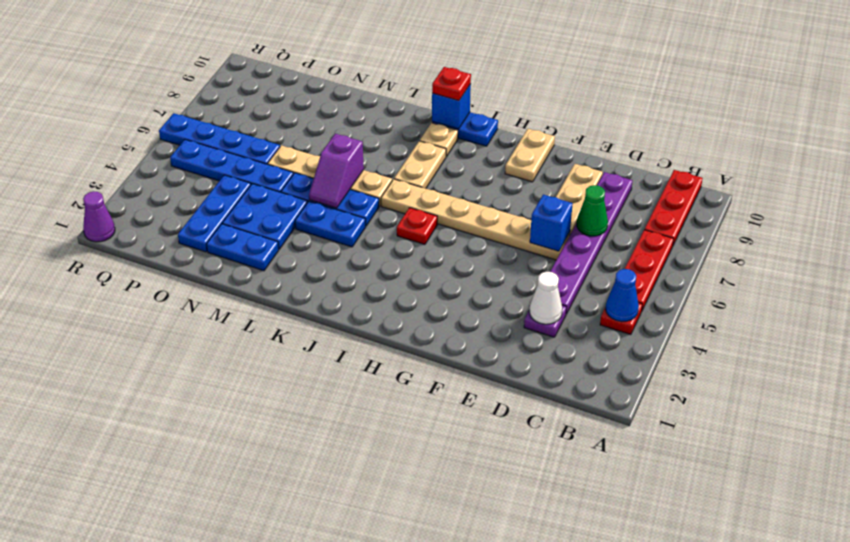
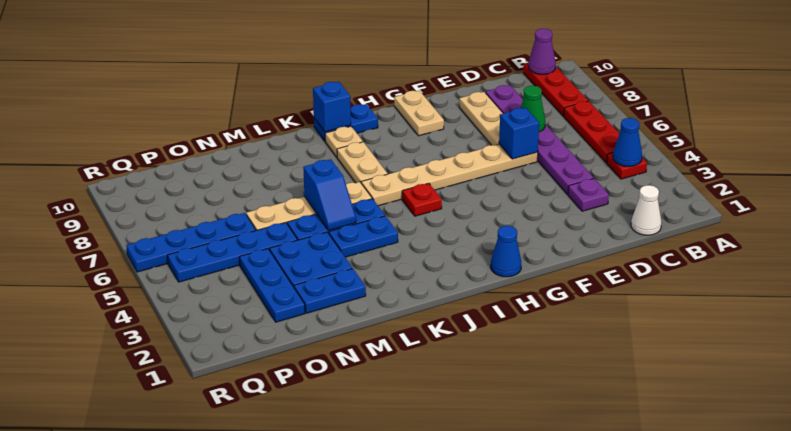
white 1x1 cone [529,272,562,324] -> white 1x1 cone moved to [631,185,661,235]
none -> blue 1x1 cone [491,226,521,277]
red 1x1 plate [432,67,471,101] -> none
purple 1x2 slope [309,134,364,208] -> blue 1x2 slope [303,159,356,230]
purple 1x1 cone [83,191,115,242] -> purple 1x1 cone moved to [529,29,556,74]

